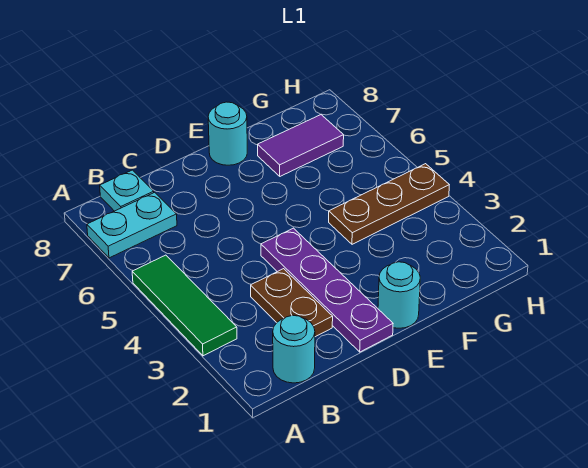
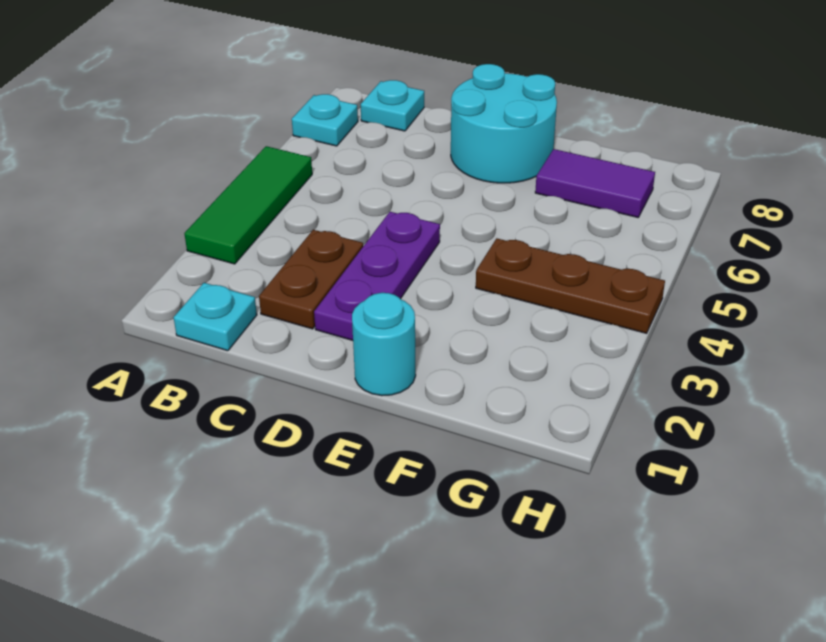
cyan 1x2 plate [87,192,177,258] -> cyan 1x1 plate [292,94,358,146]
cyan 1x1 round brick [273,315,315,383] -> cyan 1x1 plate [174,283,257,351]
purple 1x4 plate [261,228,393,352] -> purple 1x3 plate [314,212,440,340]
cyan 1x1 round brick [208,102,247,165] -> cyan 2x2 round brick [451,64,557,183]

